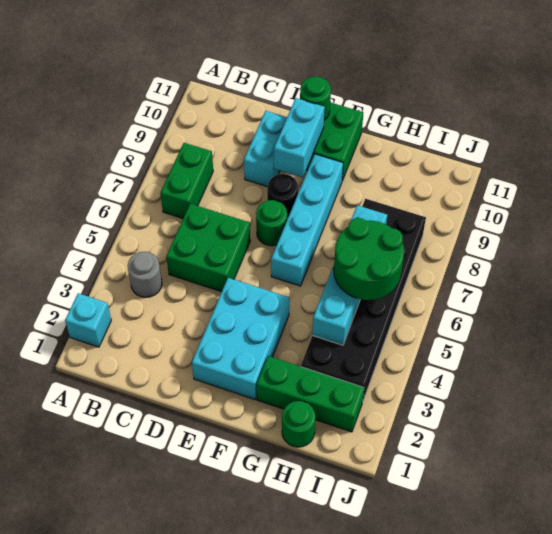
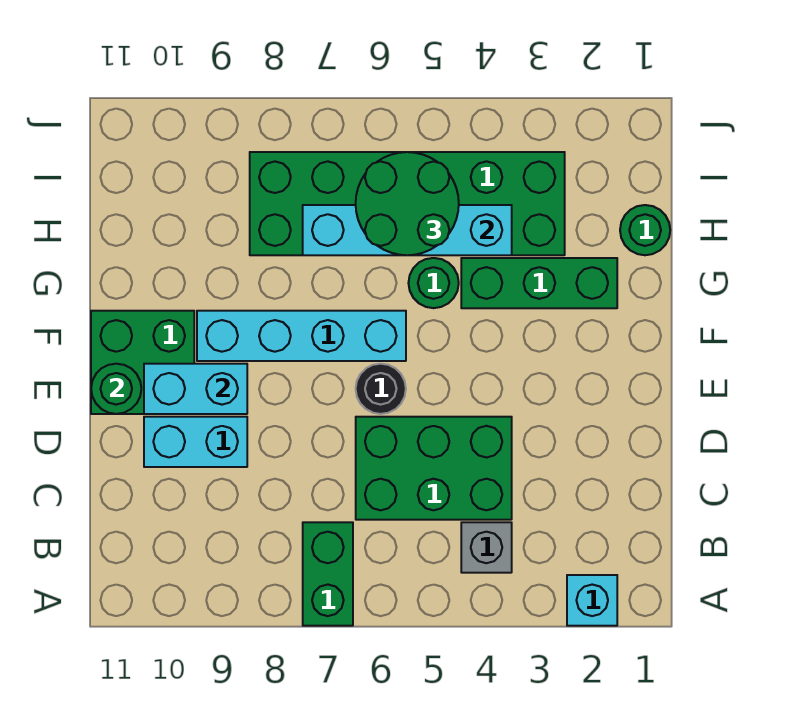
grey 1x1 round brick [128,252,162,297] -> grey 1x1 brick [461,522,512,573]
green 1x2 brick [160,143,213,218] -> green 1x2 brick turned to [303,522,353,626]
green 2x2 brick [166,204,250,292] -> green 2x3 brick [356,417,512,520]
cyan 2x3 brick [192,278,289,399] -> none
green 1x1 round brick [256,200,287,246] -> green 1x1 round brick moved to [409,258,459,308]
black 1x1 round brick [267,174,298,219] -> black 1x1 round brick moved to [356,364,406,414]
green 1x3 brick [257,356,364,432] -> green 1x3 brick turned to [461,258,617,308]
black 2x6 brick [301,199,426,400] -> green 2x6 brick [250,152,565,255]

